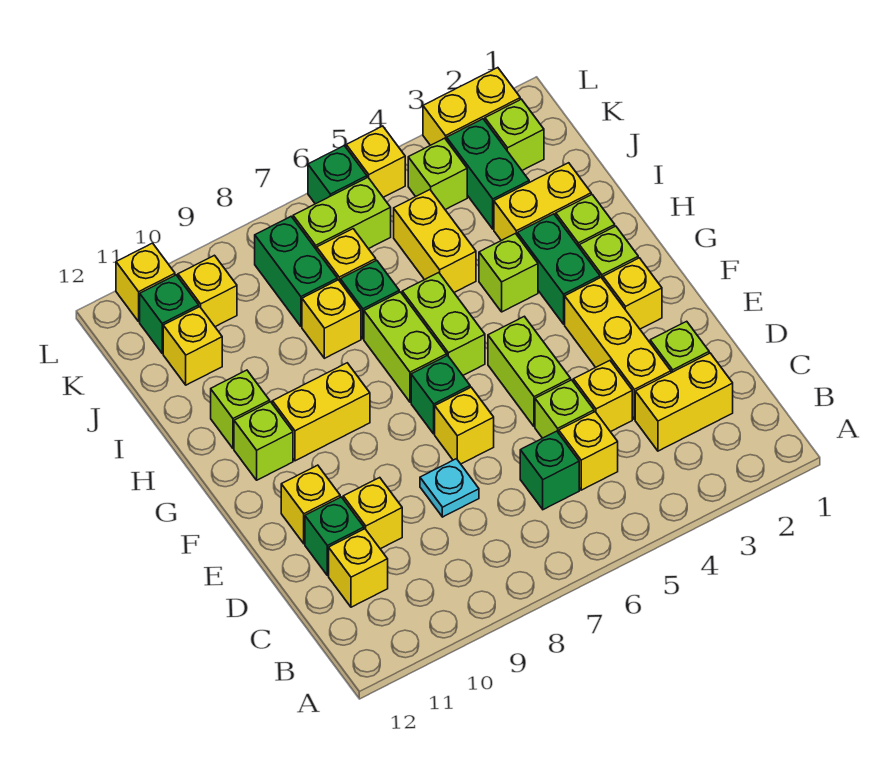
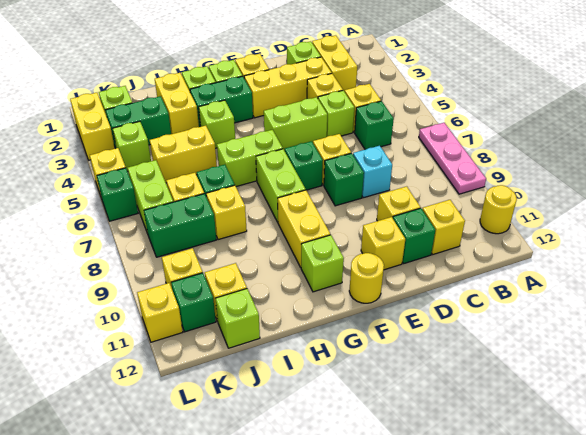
none -> pink 1x3 plate [419,123,486,194]
none -> yellow 1x1 round brick [480,185,517,234]
cyan 1x1 plate [420,459,479,517] -> cyan 1x1 brick [353,146,392,198]
none -> green 1x1 brick [324,153,364,206]
none -> yellow 1x1 round brick [349,253,384,303]
lime 1x2 brick [364,292,447,402] -> lime 1x2 brick turned to [256,149,306,222]
lime 1x1 brick [211,370,270,449] -> lime 1x1 brick moved to [215,289,260,348]

